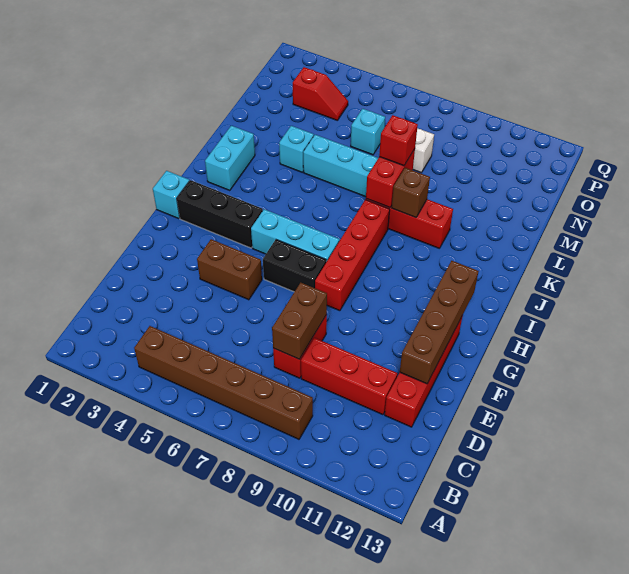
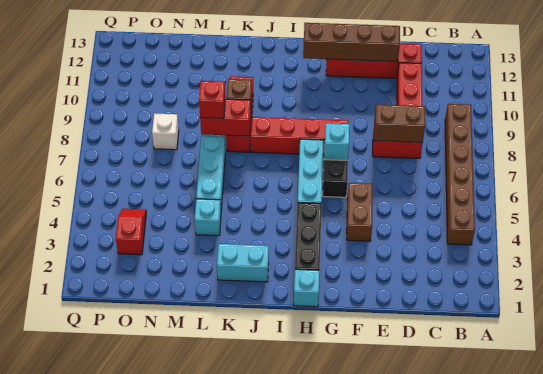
cyan 1x1 brick [351,109,385,155] -> cyan 1x1 brick moved to [324,123,350,160]

